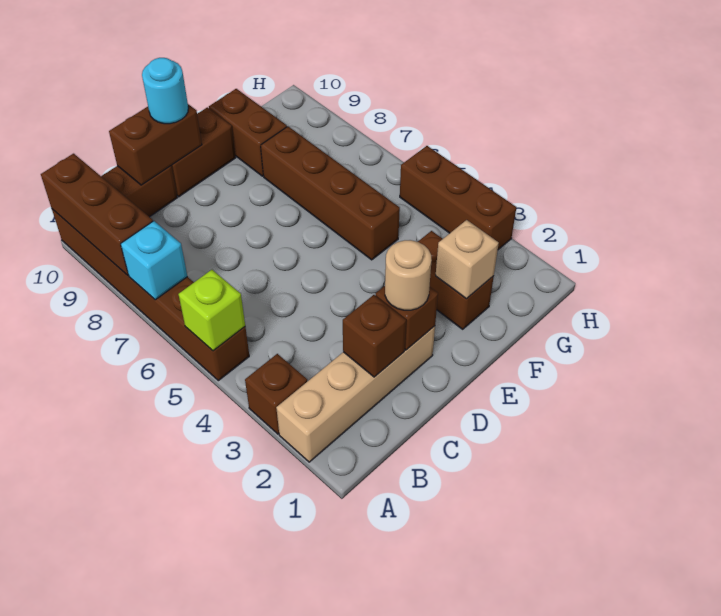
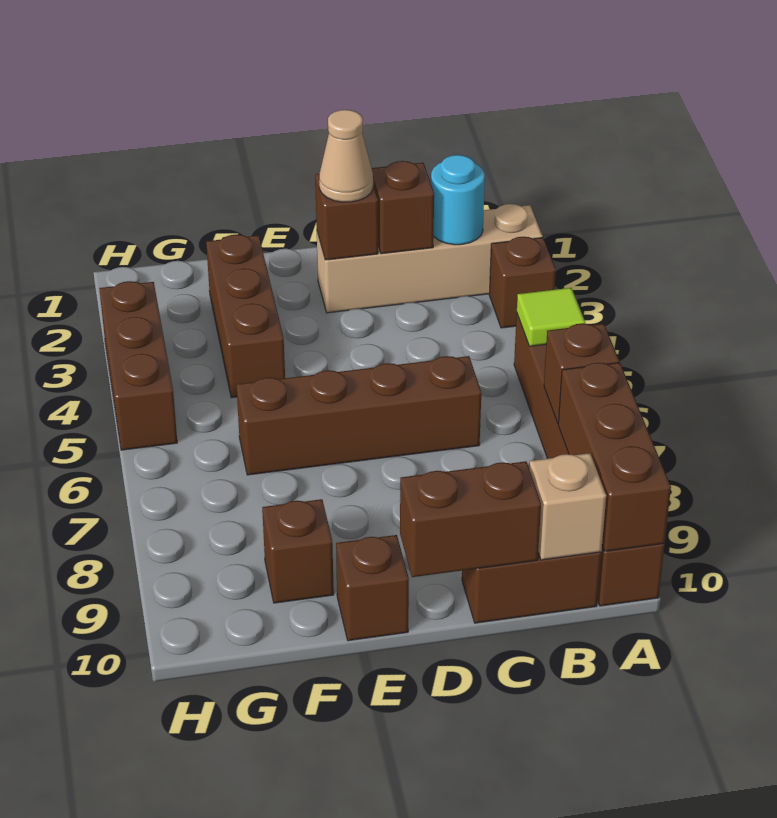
lime 1x1 brick [178,270,245,351] -> lime 1x1 tile [517,288,585,346]
cyan 1x1 brick [121,221,187,300] -> brown 1x1 brick [544,323,619,423]
tan 1x1 round brick [385,240,432,310] -> tan 1x1 cone [319,110,373,202]
brown 1x2 brick [171,107,236,197] -> brown 1x1 brick [336,535,409,641]
cyan 1x1 round brick [142,58,188,124] -> cyan 1x1 round brick moved to [431,155,485,245]
brown 1x2 brick [418,231,494,329] -> brown 1x3 brick [206,234,285,398]
tan 1x1 brick [436,220,499,299] -> tan 1x1 brick moved to [529,453,606,560]
brown 1x4 brick [261,127,400,260] -> brown 1x4 brick turned to [236,356,481,475]
brown 1x2 brick [209,89,287,176] -> brown 1x1 brick [262,499,334,603]

